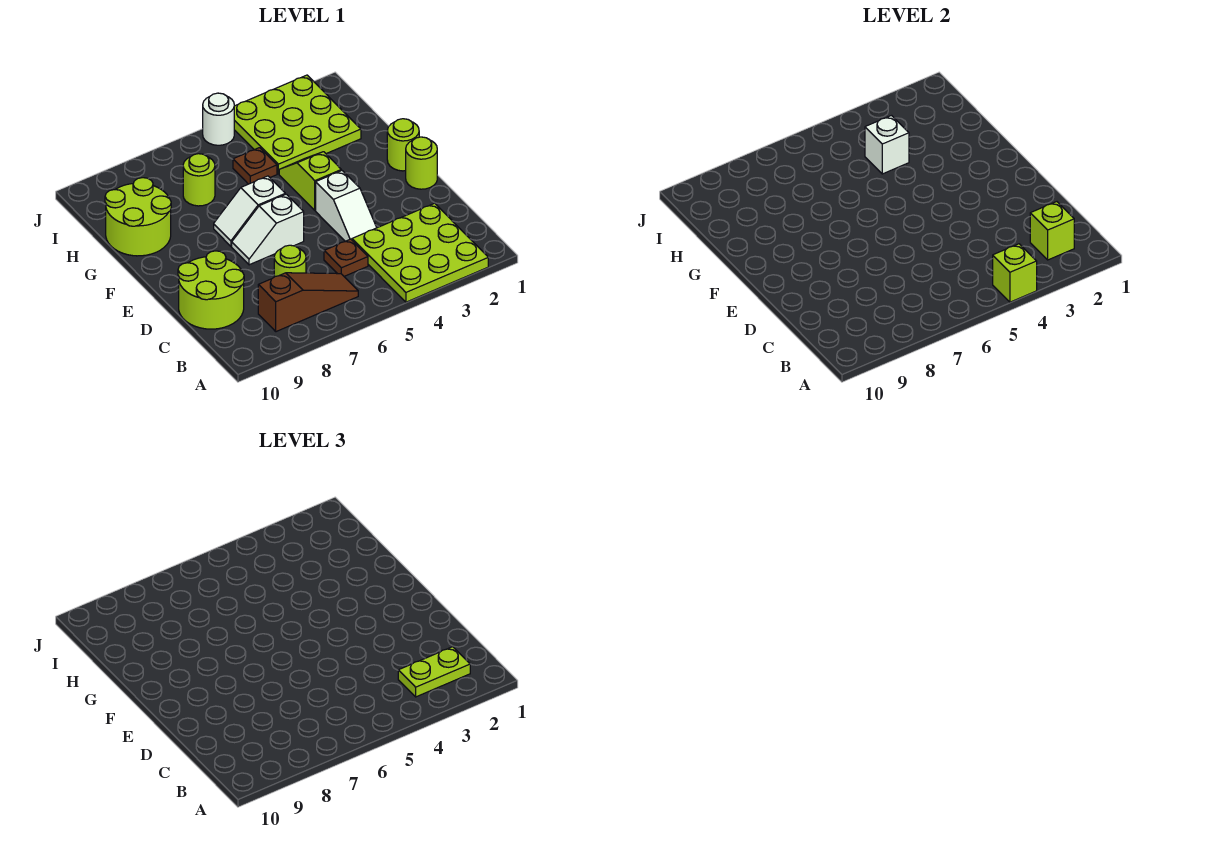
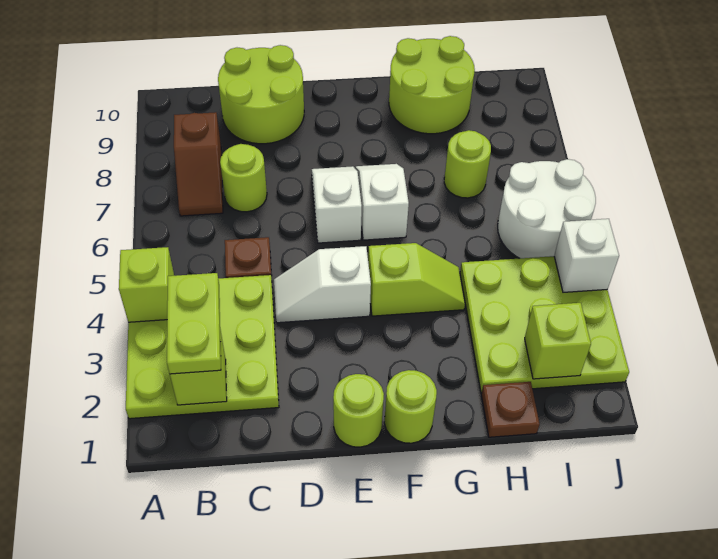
brown 1x3 slope [258,273,358,332] -> brown 1x2 slope [174,112,223,216]
white 1x1 brick [865,116,909,174] -> white 1x1 brick moved to [554,219,619,292]
brown 1x1 plate [233,148,277,184] -> brown 1x1 plate moved to [481,382,540,437]
none -> lime 1x1 brick [525,303,591,379]
white 1x1 round brick [203,93,234,145] -> white 2x2 round brick [498,159,596,258]

